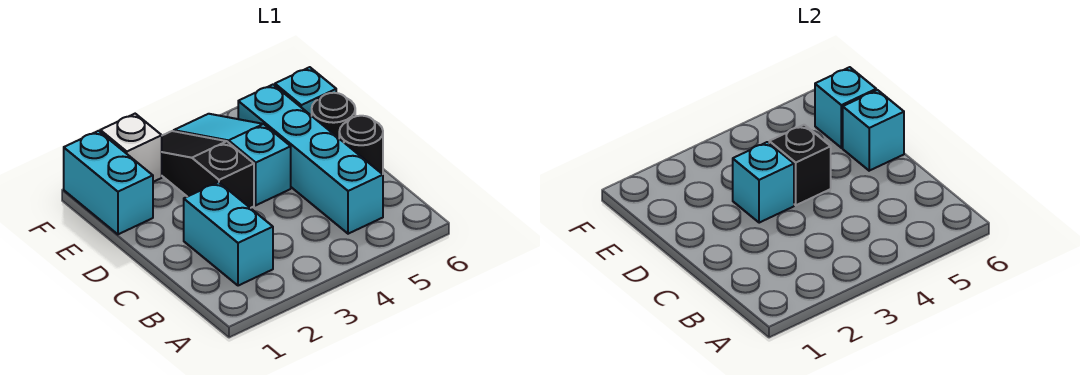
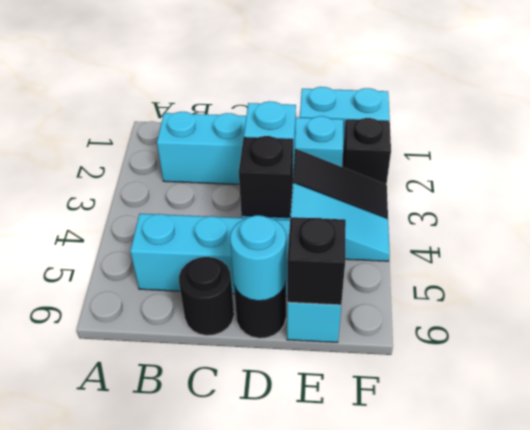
cyan 1x2 brick [184,182,273,286] -> cyan 1x4 brick [157,112,343,184]
cyan 1x1 brick [843,90,904,171] -> cyan 1x1 round brick [230,215,286,301]
cyan 1x1 brick [815,67,876,148] -> black 1x1 brick [287,217,346,305]
white 1x1 brick [100,114,162,182] -> black 1x1 brick [343,118,391,185]

